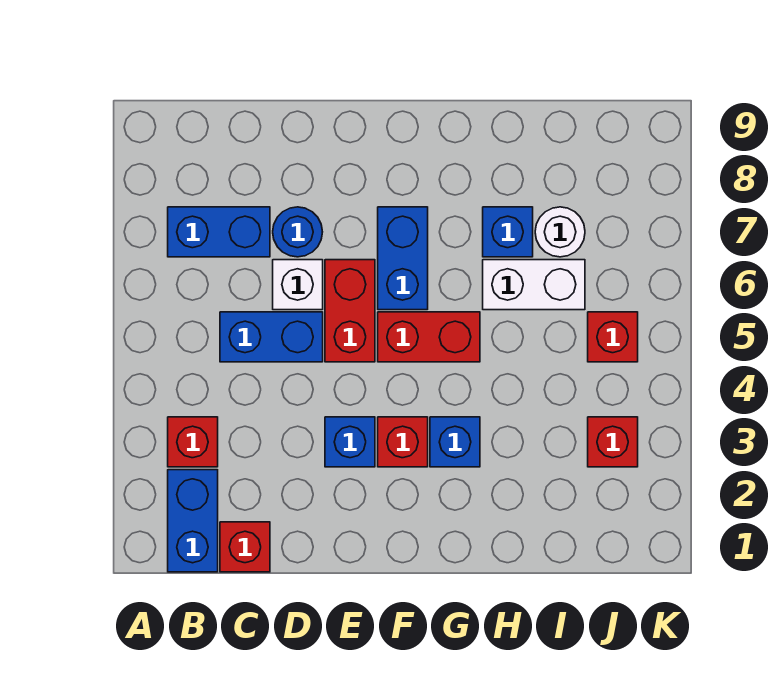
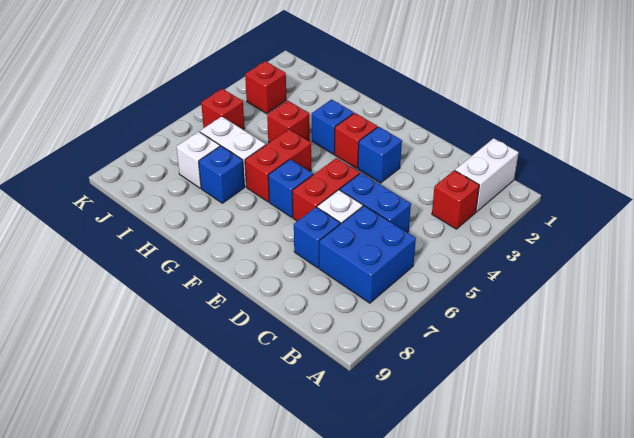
blue 1x2 brick [168,470,218,572] -> white 1x2 brick [455,138,519,212]
blue 1x2 brick [168,207,270,257] -> blue 2x2 brick [319,206,416,303]
red 1x1 brick [220,522,270,572] -> red 1x1 brick moved to [267,101,310,143]
blue 1x1 round brick [273,207,322,257] -> blue 1x1 brick [294,207,340,268]
red 1x2 brick [378,312,480,362] -> red 1x2 brick turned to [245,129,311,202]
blue 1x2 brick [378,207,428,310] -> blue 1x1 brick [268,159,313,217]
white 1x1 round brick [535,207,585,257] -> white 1x1 brick [176,132,220,188]

